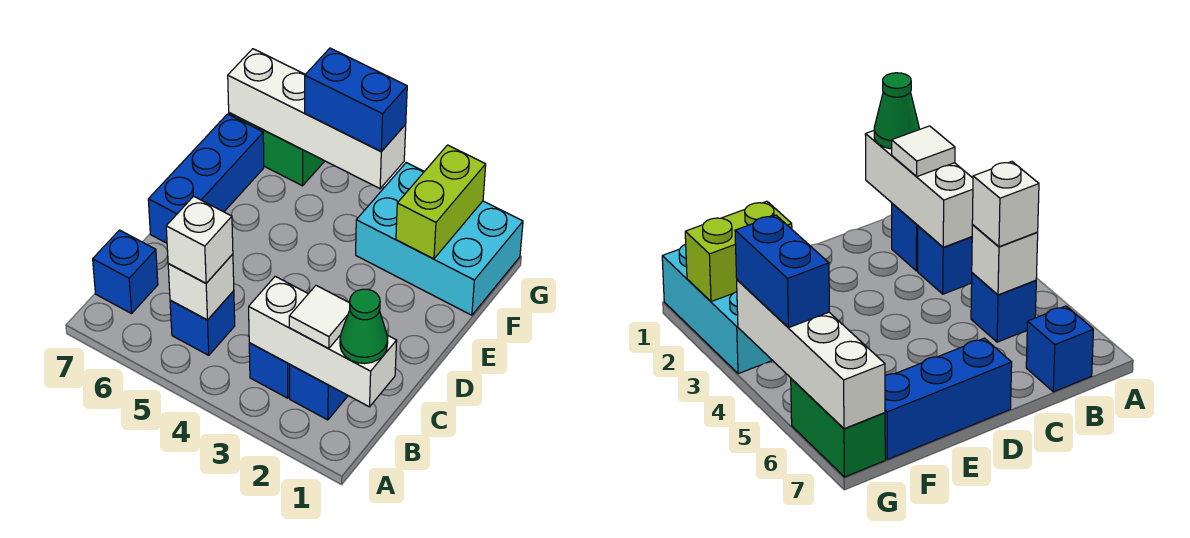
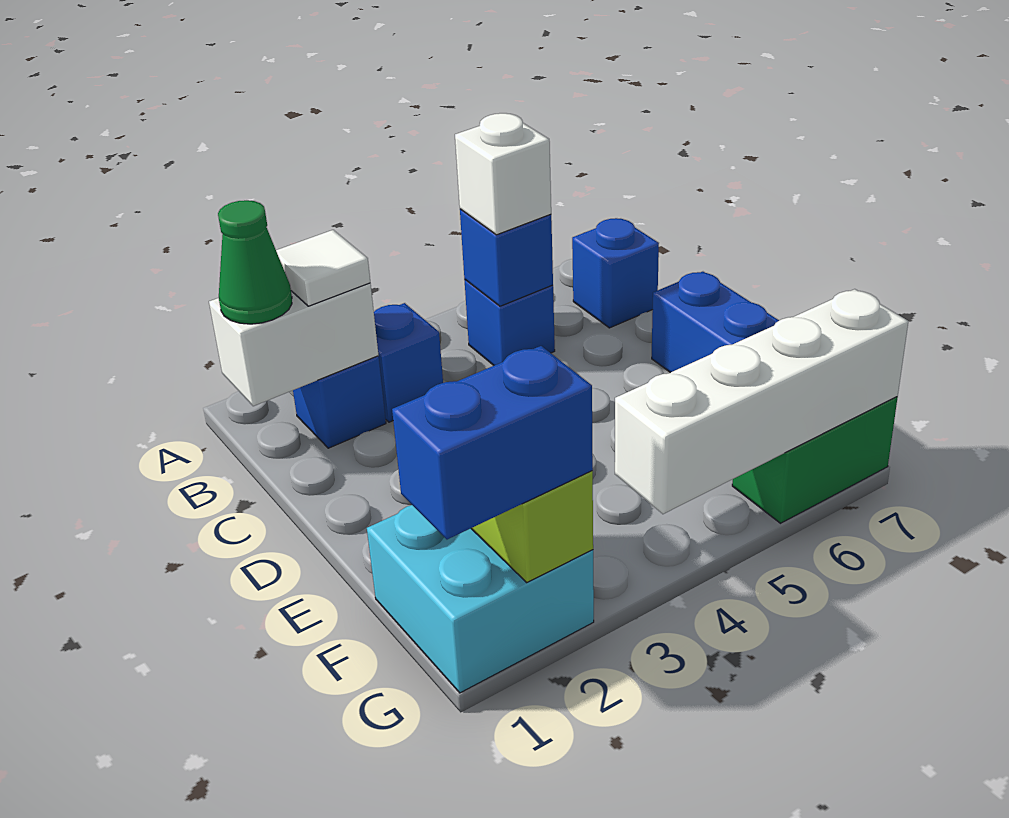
white 1x3 brick [249,276,397,407] -> white 1x2 brick [209,283,378,406]
white 1x1 brick [168,254,234,320] -> blue 1x1 brick [460,209,553,306]
cyan 2x3 brick [356,163,523,315] -> cyan 2x2 brick [367,505,594,693]
blue 1x2 brick [305,48,407,151] -> blue 1x2 brick moved to [392,346,593,539]

